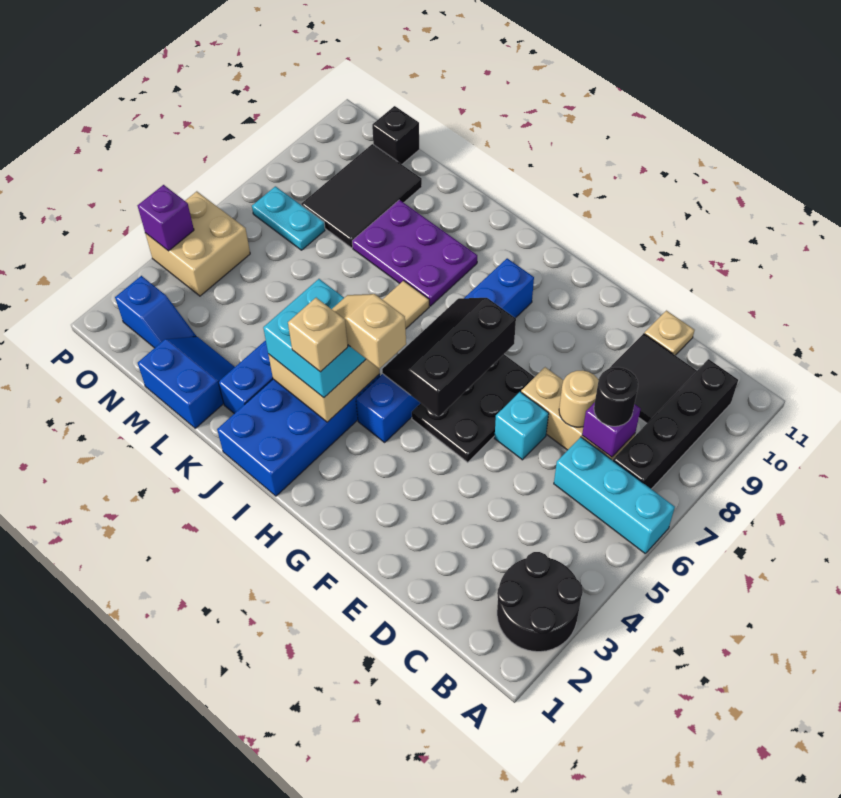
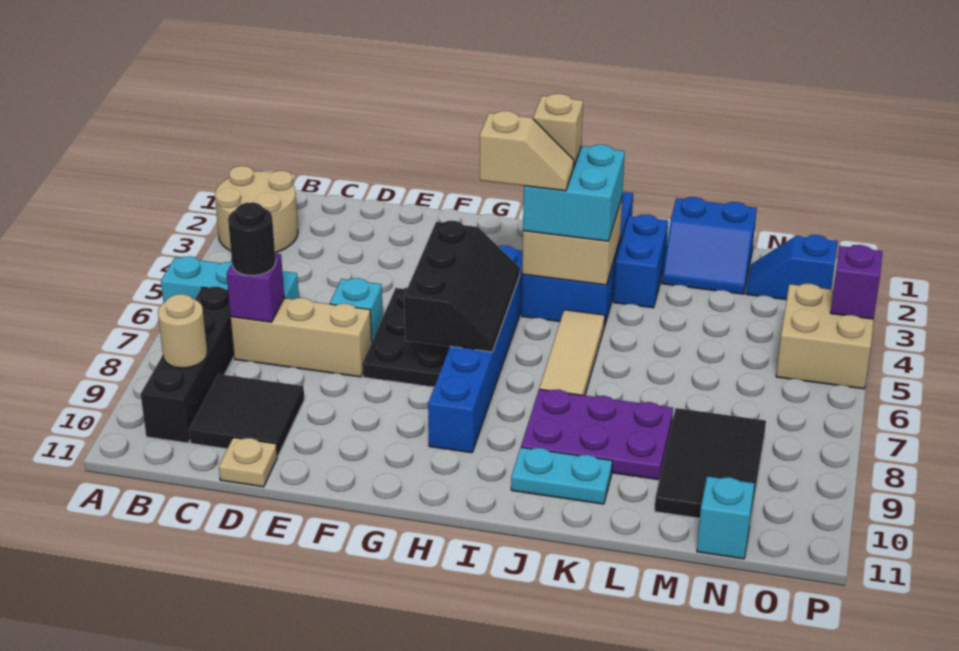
black 2x2 round brick [497,552,583,652] -> tan 2x2 round brick [215,166,298,253]
tan 1x1 round brick [559,370,599,427] -> tan 1x1 round brick moved to [158,294,207,368]
cyan 1x2 plate [252,186,325,250] -> cyan 1x2 plate moved to [511,447,612,504]
black 1x1 brick [372,106,420,164] -> cyan 1x1 brick [697,476,754,559]

